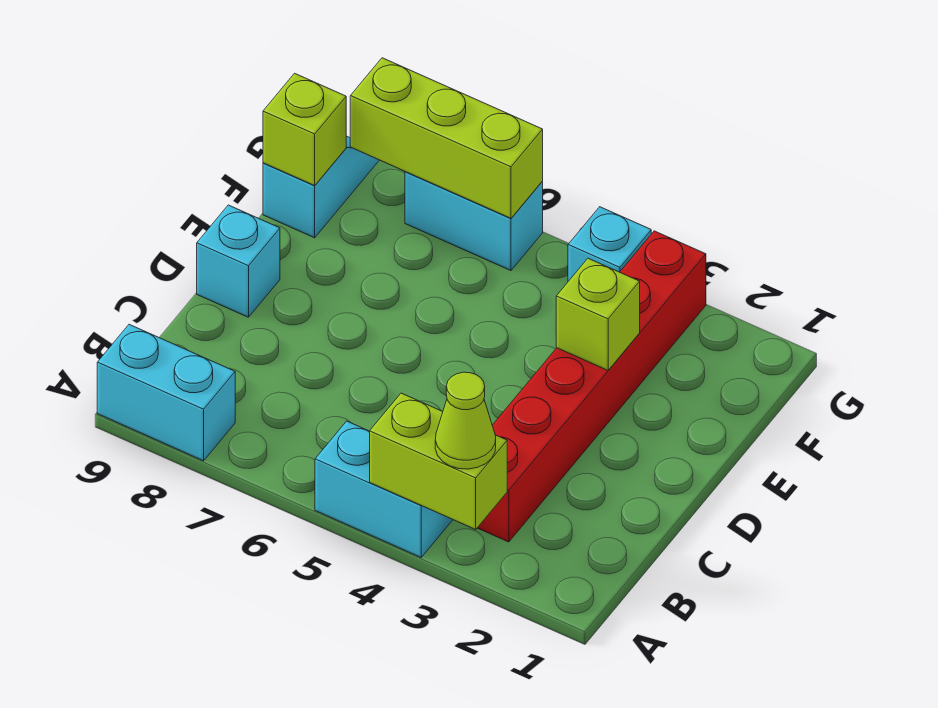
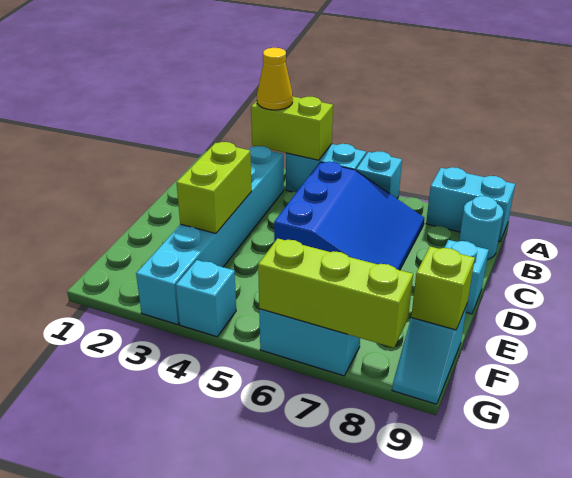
lime 1x1 cone [435,372,496,469] -> yellow 1x1 cone [257,48,293,110]
none -> cyan 1x1 brick [356,151,402,198]
red 1x6 brick [478,231,706,542] -> cyan 1x6 brick [136,146,284,325]
none -> blue 3x3 slope [274,162,424,270]
none -> cyan 1x1 round brick [459,196,503,259]
lime 1x1 brick [556,258,640,370] -> lime 1x2 brick [177,142,252,234]

